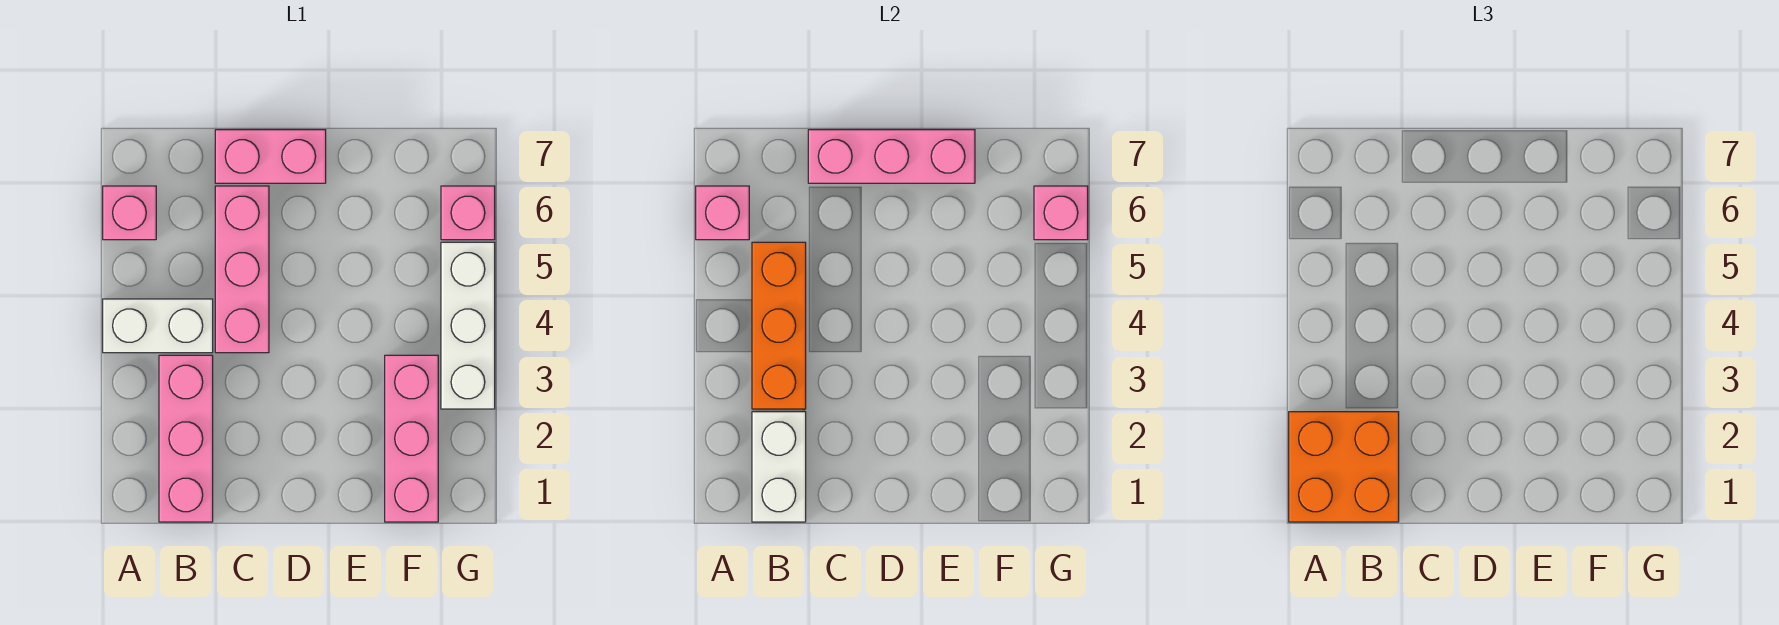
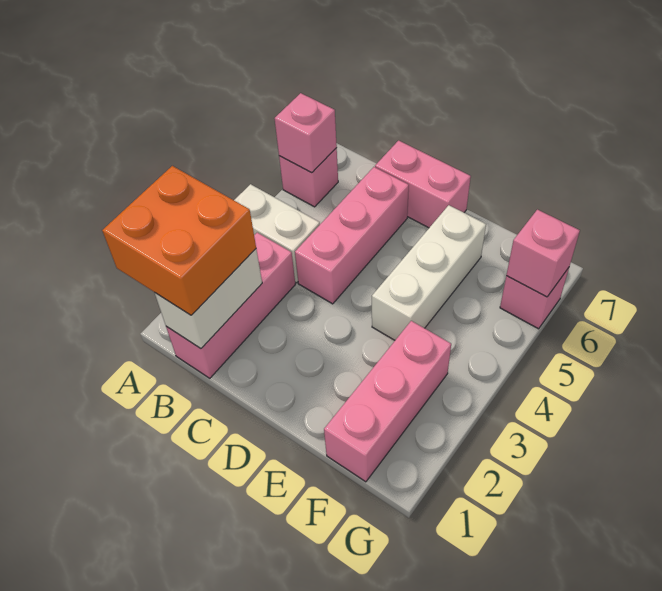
orange 1x3 brick [752,242,806,409] -> none
pink 1x3 brick [808,130,975,183] -> none
white 1x3 brick [441,242,495,409] -> white 1x3 brick moved to [372,205,486,340]

